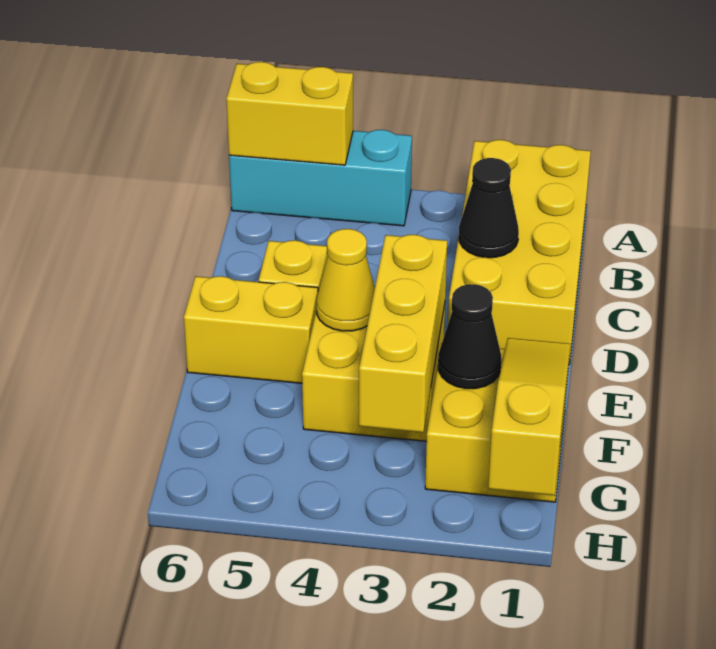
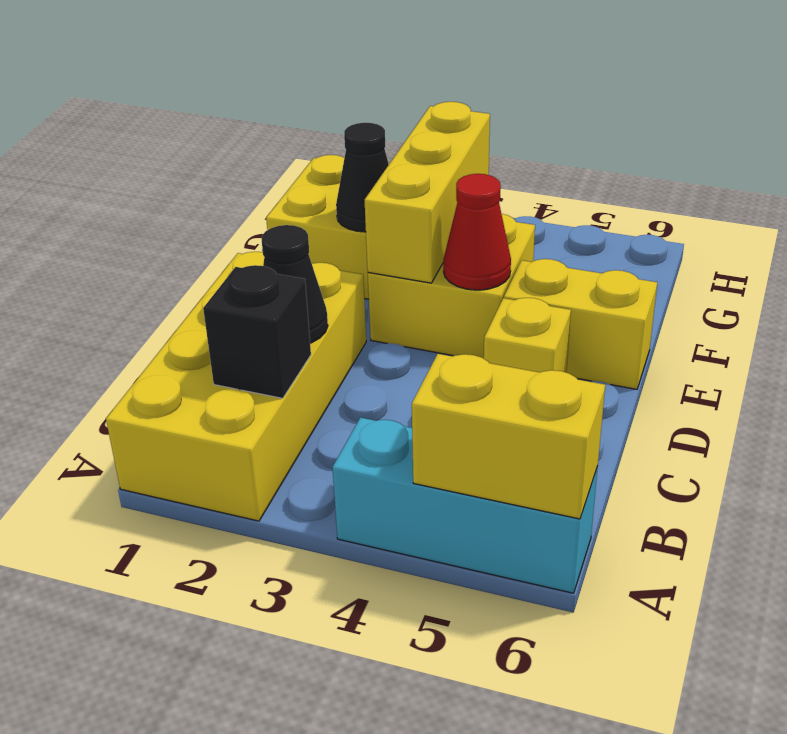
none -> black 1x1 brick [203,265,311,398]
yellow 1x1 cone [316,229,375,331] -> red 1x1 cone [443,174,511,290]
yellow 1x3 slope [488,338,570,496] -> none

